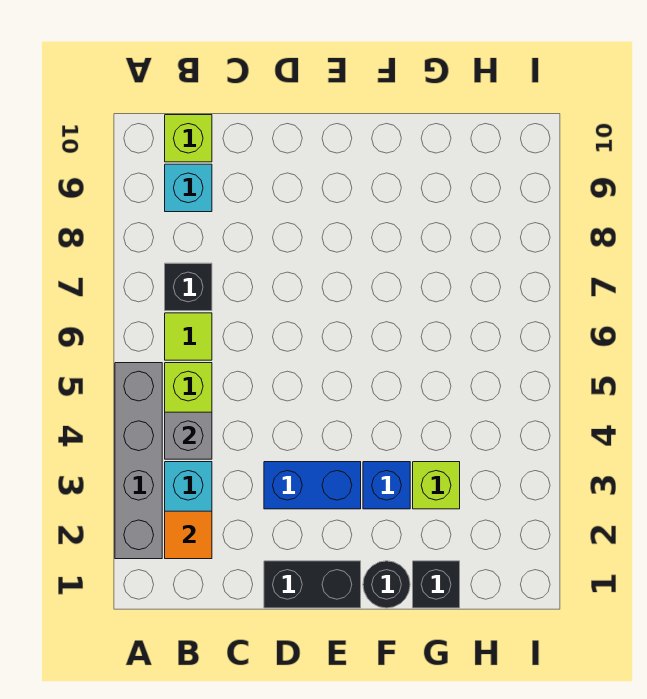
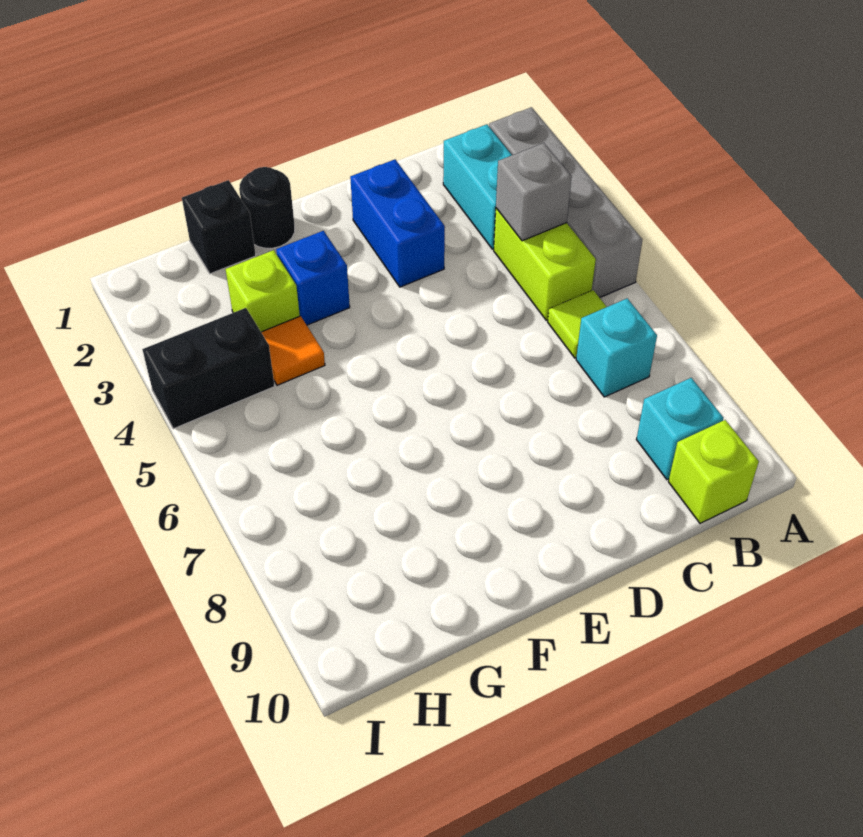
orange 1x1 tile [165,511,212,559] -> orange 1x1 tile moved to [261,316,325,385]
black 1x1 brick [165,263,212,311] -> cyan 1x1 brick [576,298,657,397]
black 1x2 brick [264,561,361,608] -> black 1x2 brick moved to [142,308,274,429]
blue 1x2 brick [264,462,361,509] -> blue 1x2 brick turned to [350,160,445,287]

